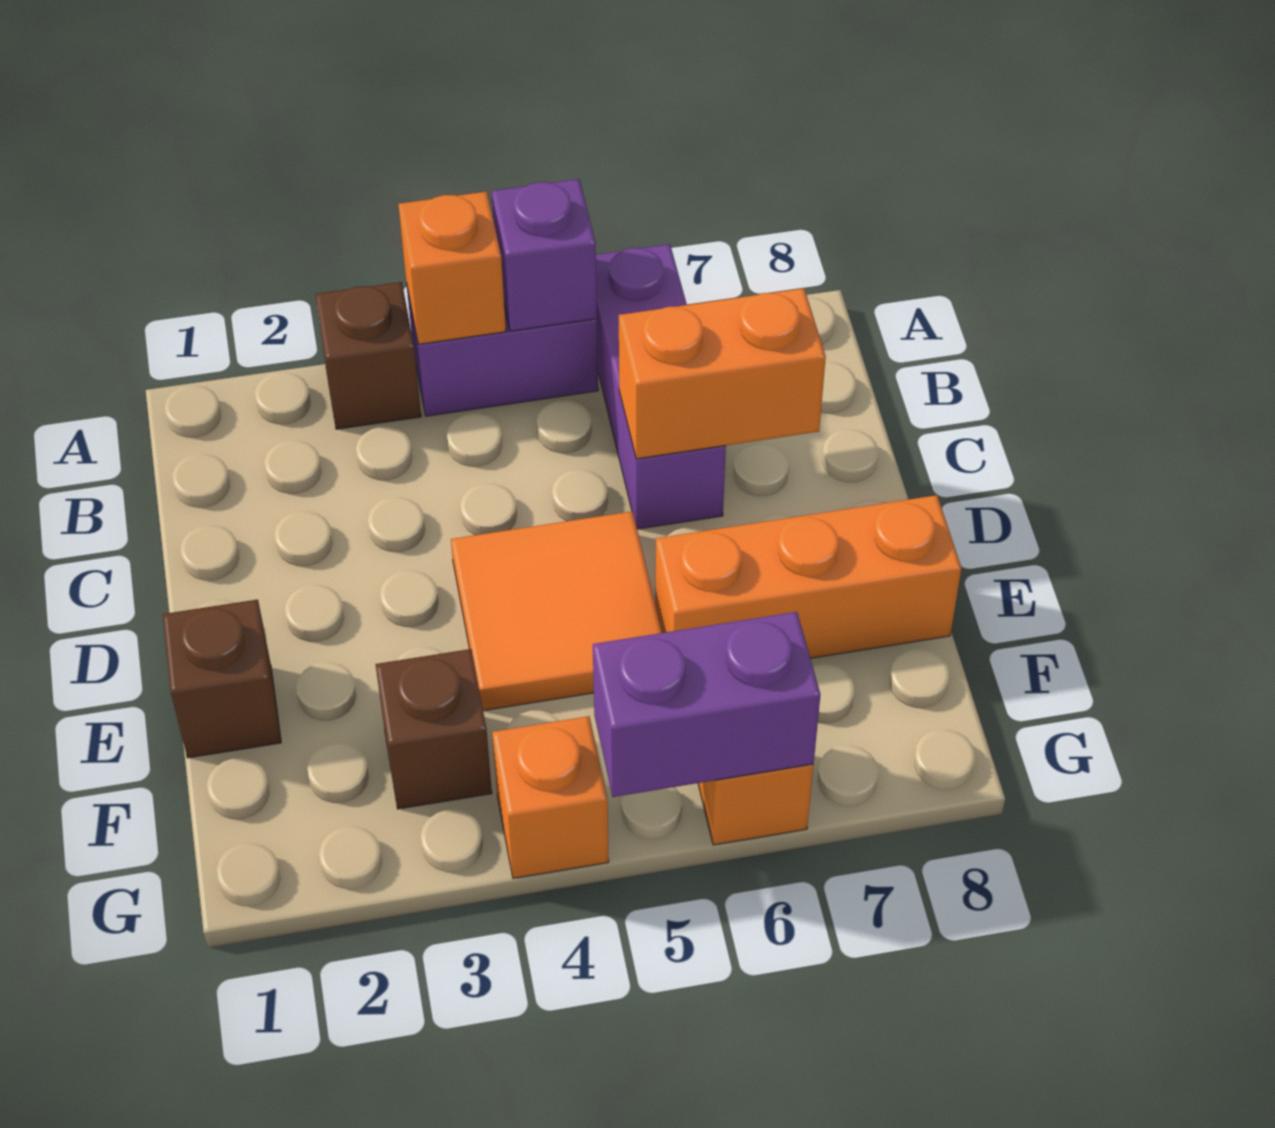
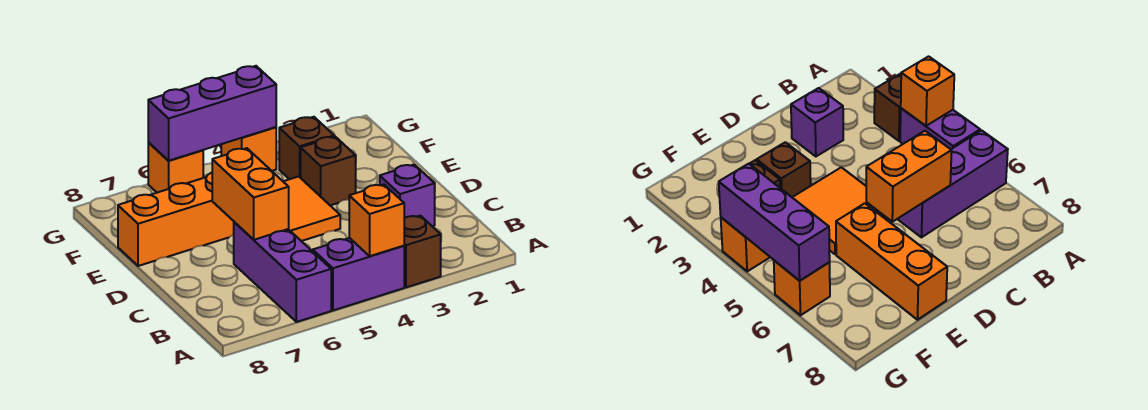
purple 1x1 brick [492,179,597,331] -> purple 1x1 brick moved to [380,165,435,226]
orange 1x2 brick [619,288,826,459] -> orange 1x2 brick turned to [212,148,289,240]
brown 1x1 brick [163,600,281,758] -> brown 1x1 brick moved to [301,136,356,205]
purple 1x2 brick [593,612,820,797] -> purple 1x3 brick [148,66,276,161]

